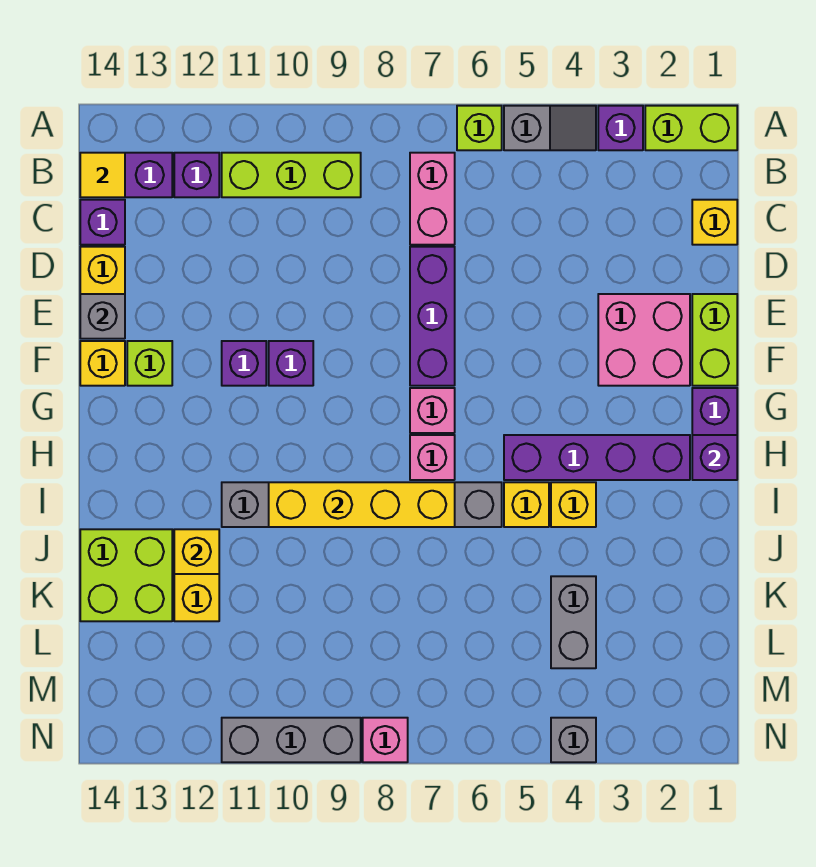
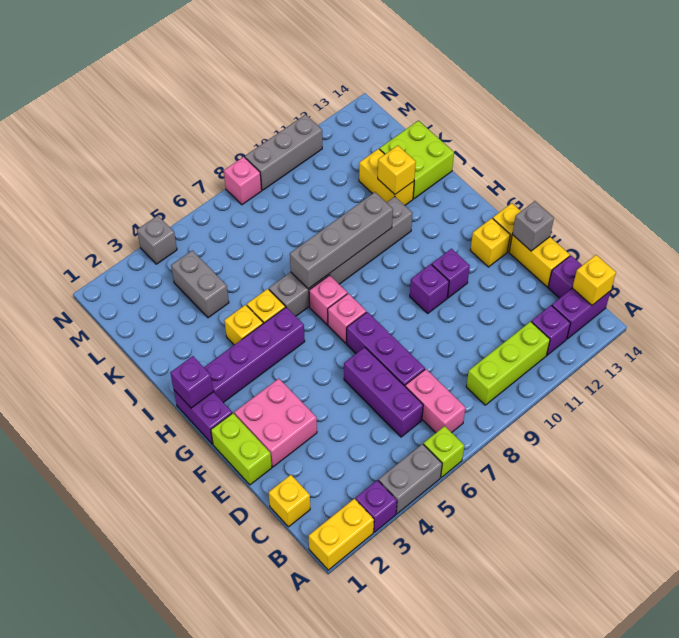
lime 1x2 brick [645,106,737,150] -> yellow 1x2 brick [309,499,374,570]
grey 1x2 slope [504,106,596,150] -> grey 1x2 brick [378,444,442,514]
yellow 1x1 tile [80,153,125,197] -> yellow 1x1 brick [572,255,616,305]
none -> purple 1x3 brick [344,347,423,437]
lime 1x1 brick [127,341,172,386] -> yellow 1x1 brick [470,218,510,267]
yellow 1x4 brick [269,482,455,527] -> grey 1x4 brick [290,192,393,289]

